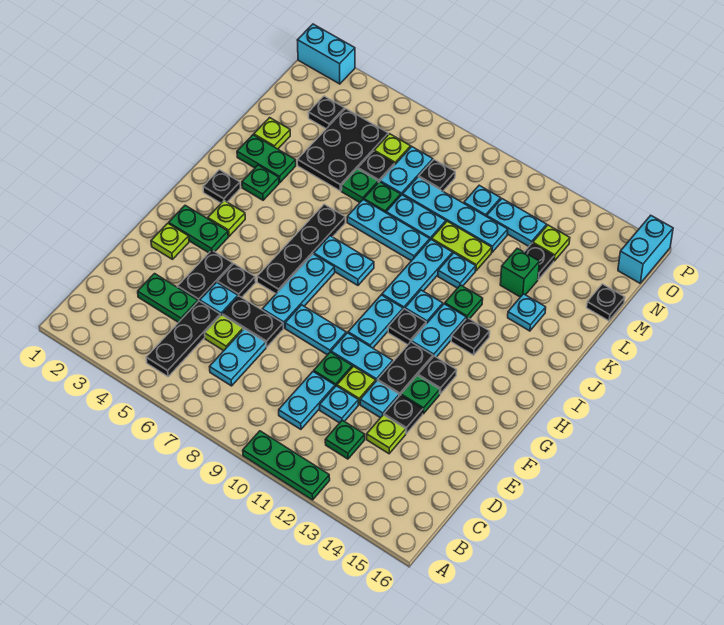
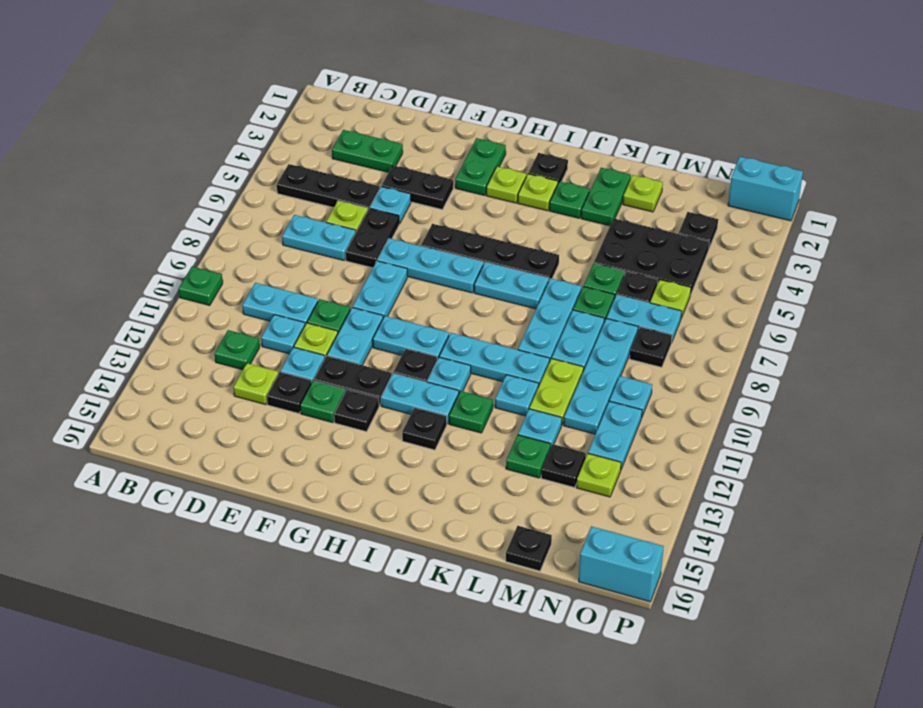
green 1x3 plate [243,431,330,500] -> green 1x1 plate [179,267,223,305]
green 1x2 plate [138,274,198,323] -> green 1x2 plate turned to [332,130,403,172]
lime 1x1 plate [151,223,189,259] -> lime 1x1 plate moved to [518,174,558,211]
black 1x1 plate [217,264,256,297] -> none
cyan 1x2 plate [314,236,374,285] -> cyan 1x2 plate turned to [474,262,549,309]
cyan 1x1 plate [508,294,546,331] -> cyan 1x1 plate moved to [518,409,562,446]
green 1x1 brick [500,248,539,297] -> green 1x1 plate [506,435,551,478]
cyan 1x2 brick [297,24,355,84] -> cyan 1x2 brick turned to [728,157,803,221]

